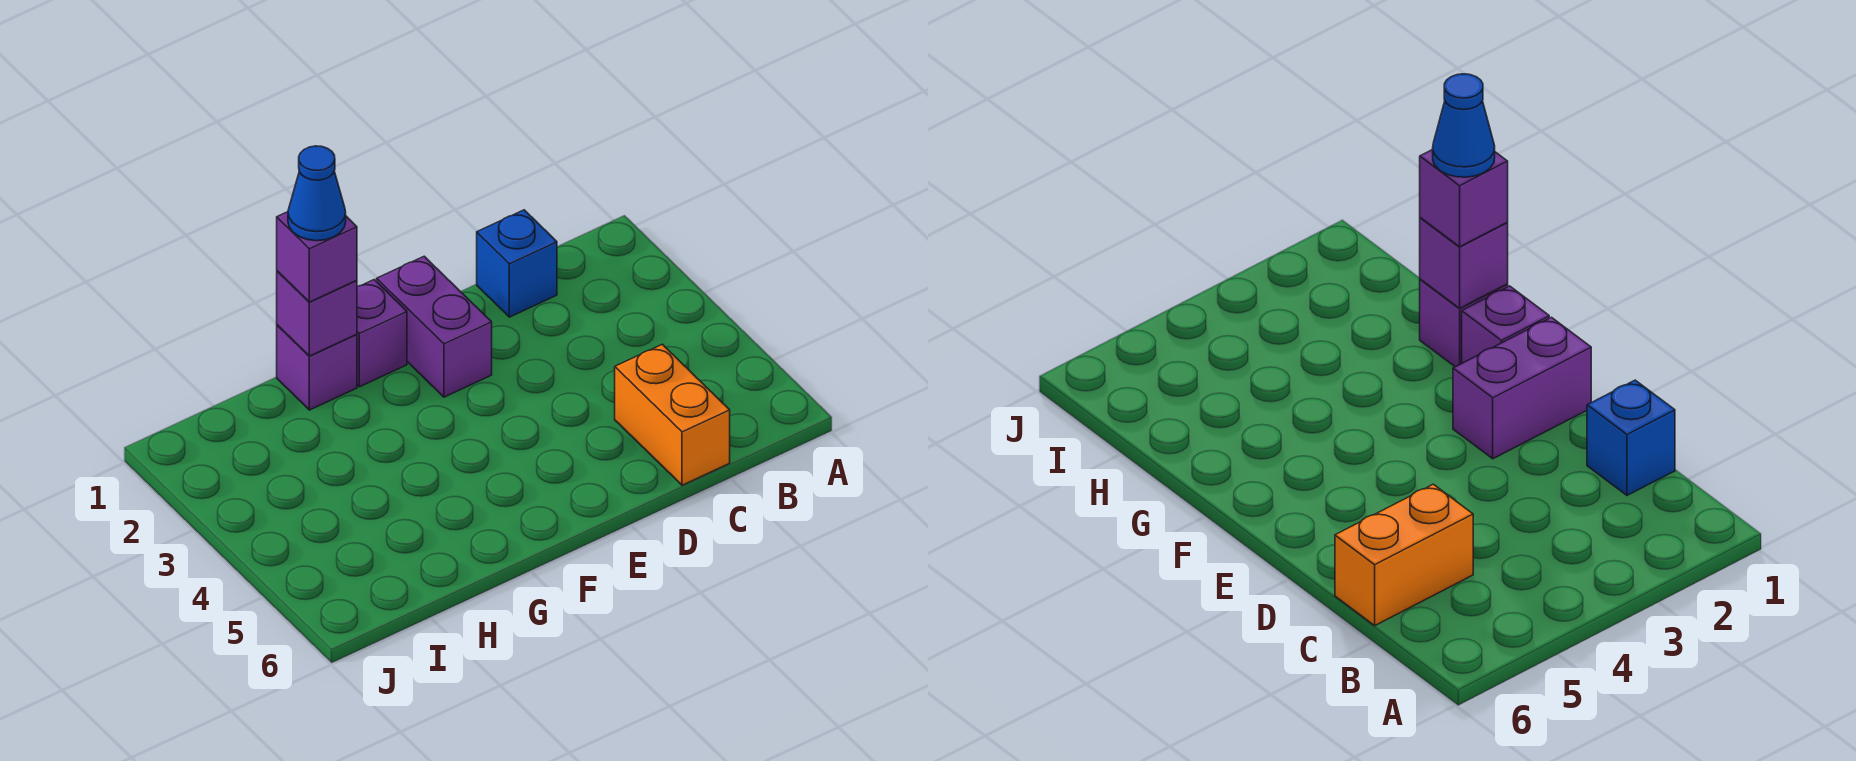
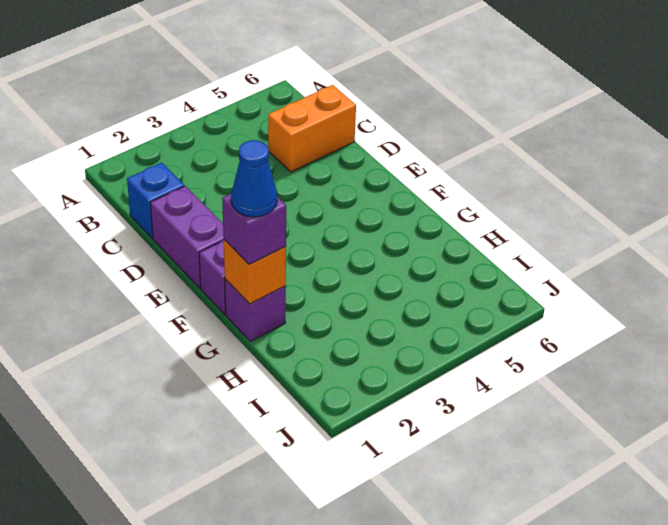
purple 1x2 brick [377,256,492,397] -> purple 1x2 brick turned to [150,186,224,288]
purple 1x1 brick [277,271,357,356] -> orange 1x1 brick [224,240,286,304]

